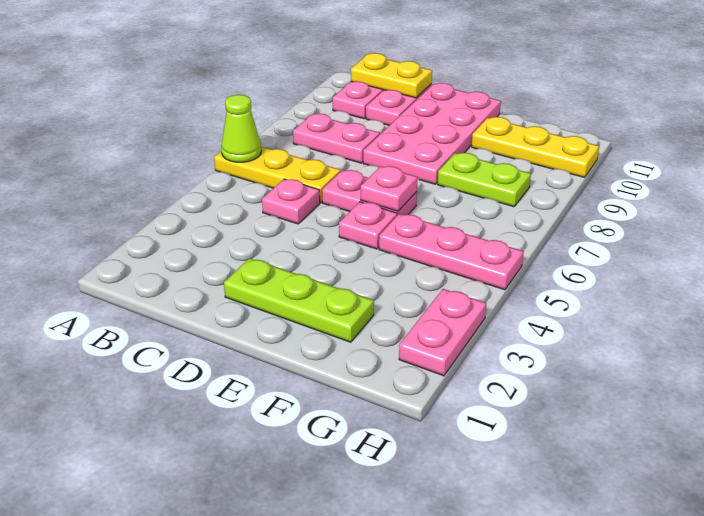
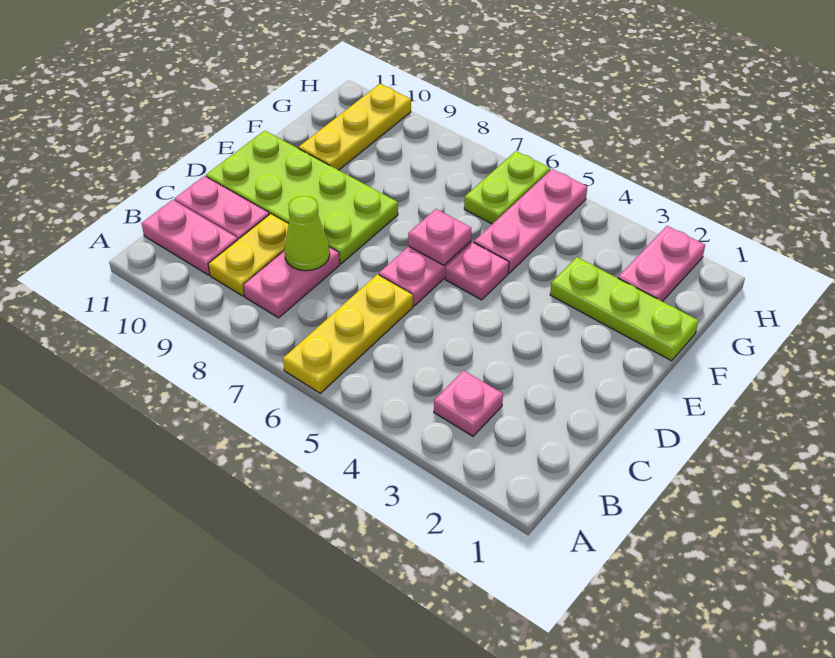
lime 1x1 cone [221,95,261,162] -> lime 1x1 cone moved to [284,196,330,271]
yellow 1x2 plate [351,53,432,98] -> yellow 1x2 plate moved to [208,214,289,296]
pink 1x1 plate [262,179,320,224] -> pink 1x1 plate moved to [434,370,503,436]
lime 1x3 plate [224,258,374,342] -> lime 1x3 plate turned to [550,257,698,361]
pink 2x4 plate [363,83,501,184] -> lime 2x4 plate [206,131,398,264]
lime 1x2 plate [438,153,531,207] -> lime 1x2 plate moved to [464,151,550,224]
pink 1x2 plate [399,289,486,376] -> pink 1x2 plate turned to [618,226,705,302]

